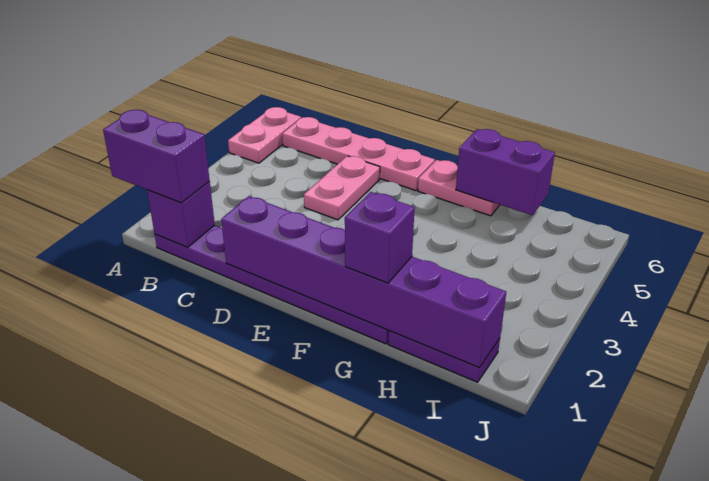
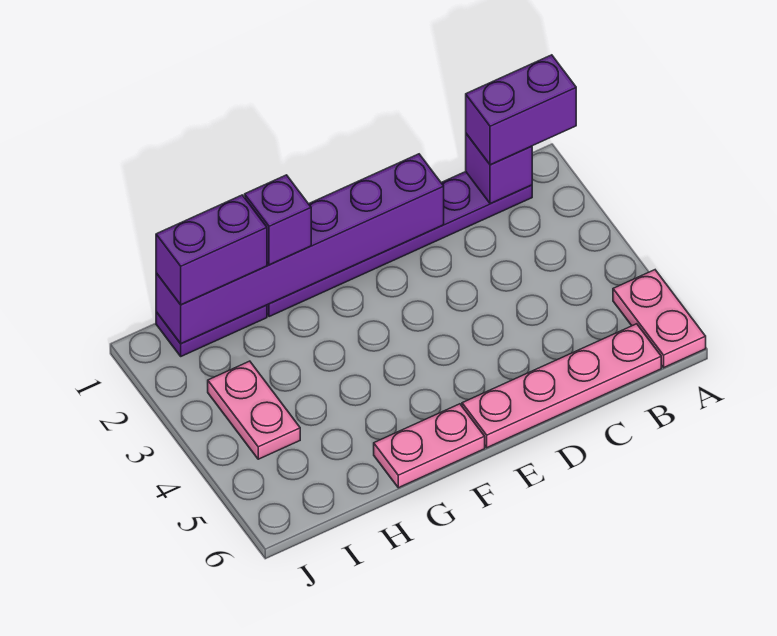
pink 1x2 plate [304,156,380,220] -> pink 1x2 plate moved to [208,361,300,459]
purple 1x2 brick [456,129,555,215] -> purple 1x2 brick moved to [156,195,267,305]

